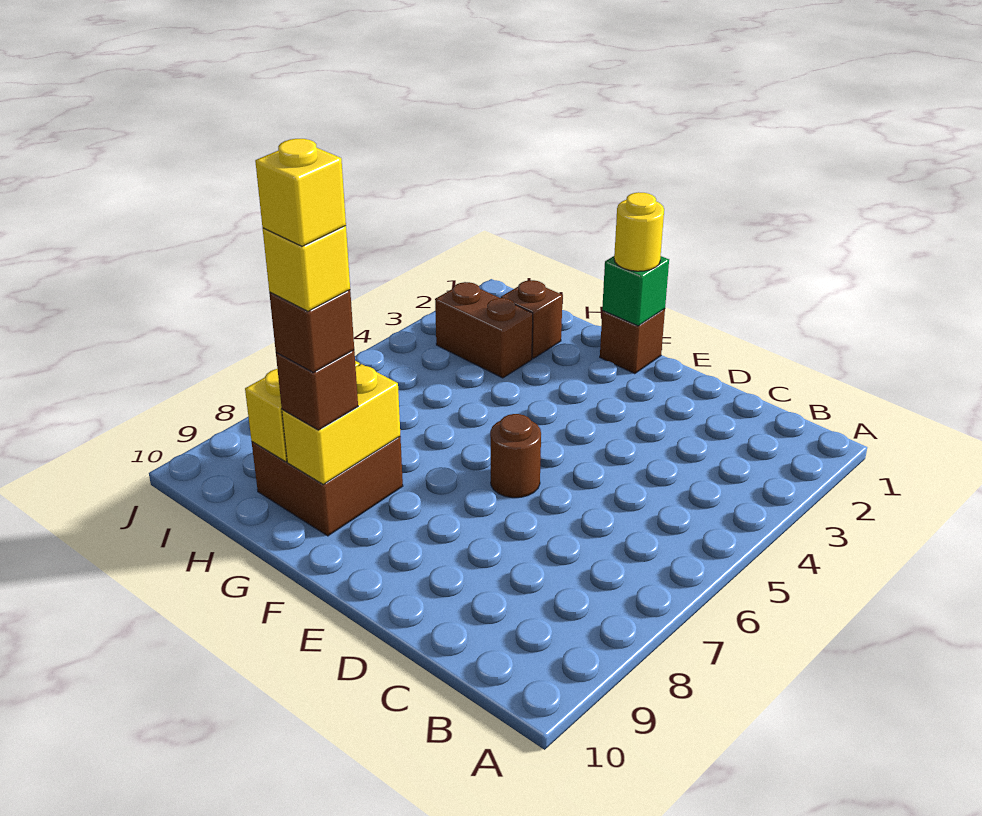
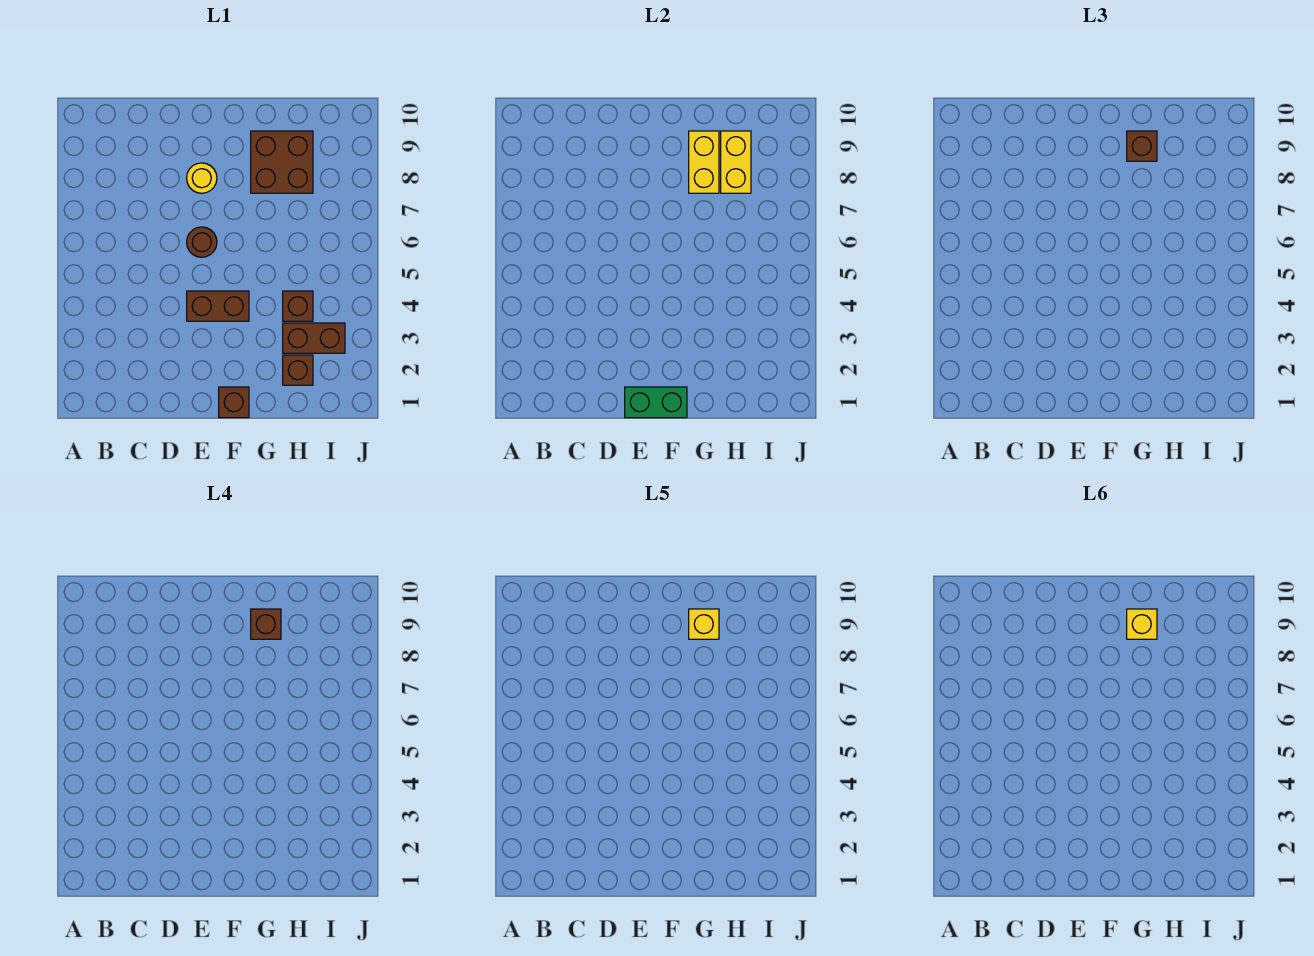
none -> brown 1x2 brick [187,291,249,321]
green 1x1 brick [602,256,669,326] -> green 1x2 brick [625,387,687,418]
yellow 1x1 round brick [614,192,664,271] -> yellow 1x1 round brick moved to [187,163,217,193]
none -> brown 1x1 brick [283,291,313,321]

